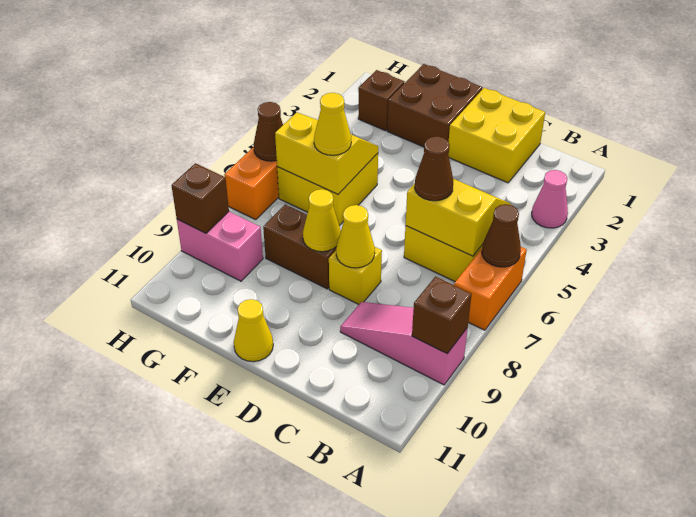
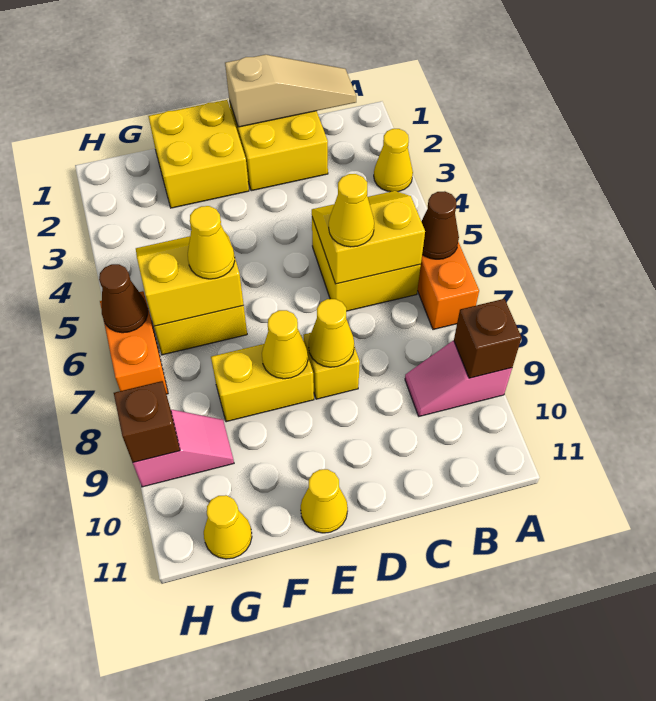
pink 1x1 cone [532,170,568,228] -> yellow 1x1 cone [374,129,413,192]
pink 1x3 slope [340,302,468,385] -> pink 1x2 slope [405,341,512,416]
none -> tan 1x3 slope [225,55,356,127]
brown 1x1 cone [415,136,454,201] -> yellow 1x1 cone [329,174,374,247]
brown 2x2 brick [387,64,482,147] -> yellow 2x2 brick [148,100,249,208]
brown 1x2 brick [263,205,336,289] -> yellow 1x2 brick [211,335,314,422]
brown 1x1 brick [358,70,404,131] -> none
pink 1x2 brick [177,212,263,281] -> pink 1x2 slope [133,410,234,487]
none -> yellow 1x1 cone [204,495,252,559]

